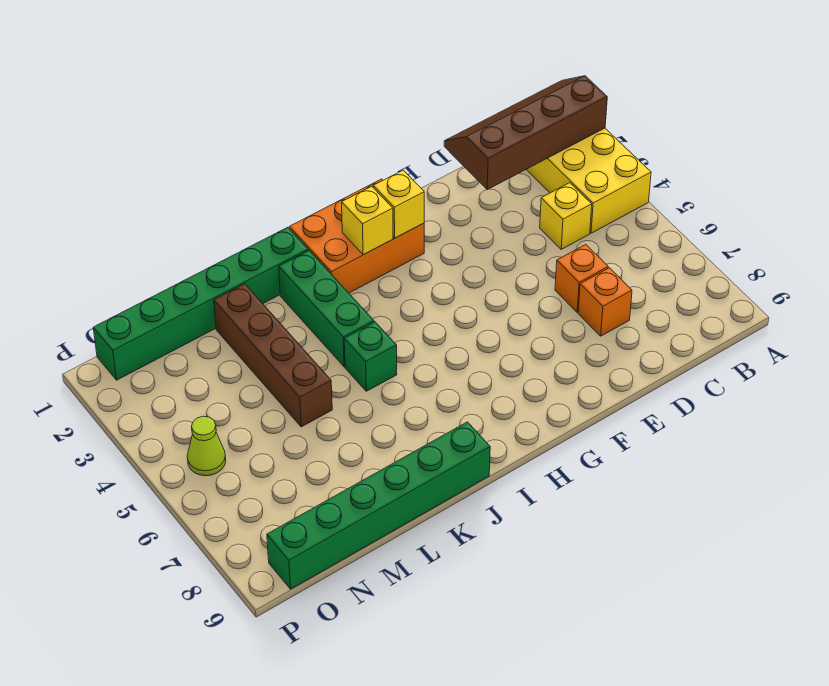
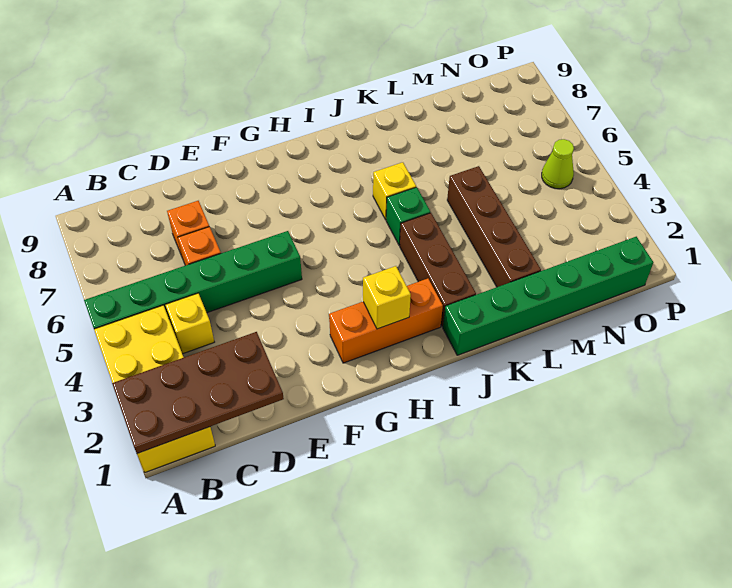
brown 2x4 slope [444,76,607,190] -> brown 2x4 plate [112,332,284,454]
orange 2x3 brick [289,179,424,293] -> orange 1x3 brick [329,278,443,363]
yellow 1x1 brick [373,170,424,238] -> yellow 1x1 brick moved to [373,162,416,220]
green 1x3 brick [279,251,374,367] -> brown 1x3 brick [400,213,476,327]
green 1x6 brick [267,422,490,589] -> green 1x6 brick moved to [84,231,302,329]

